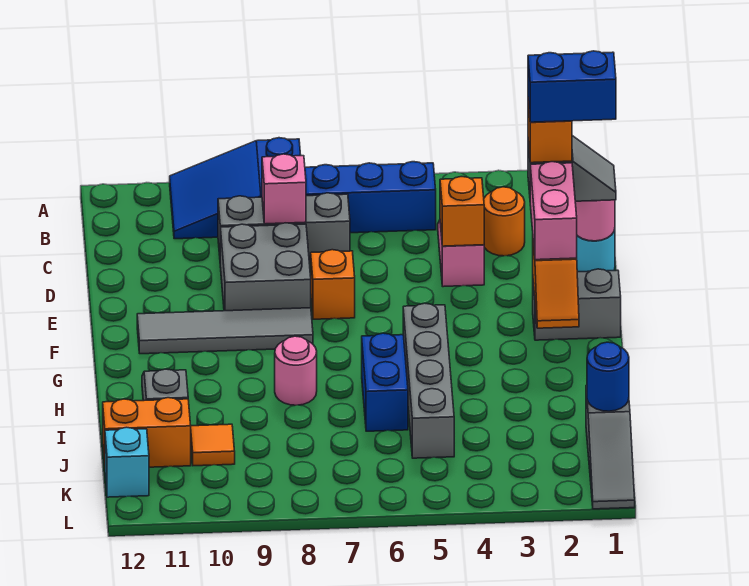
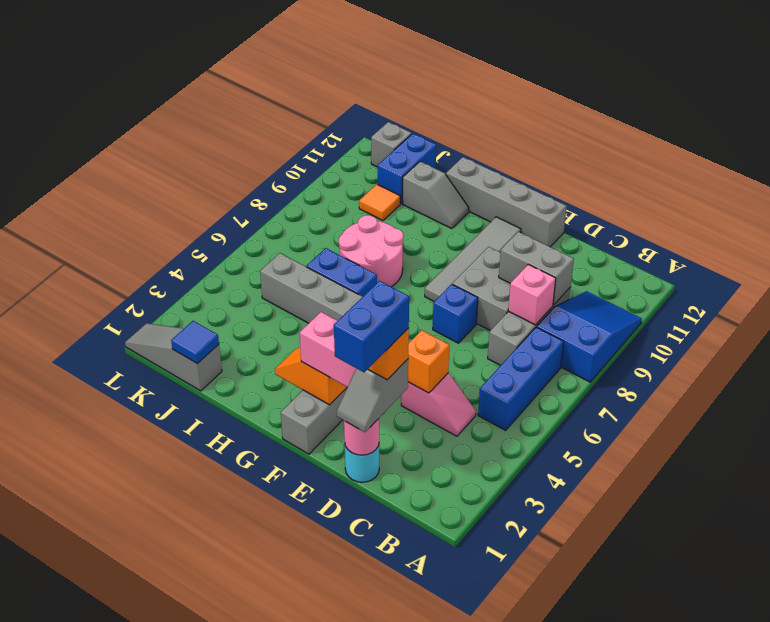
orange 1x1 round brick [484,187,525,256] -> none
none -> grey 1x2 brick [499,232,574,305]
orange 1x1 brick [311,250,355,319] -> blue 1x1 brick [433,284,478,343]
none -> grey 1x4 brick [446,157,567,247]
pink 1x1 round brick [275,336,317,405] -> pink 2x2 round brick [339,215,404,287]
blue 1x1 round brick [587,342,629,411] -> blue 1x1 tile [171,321,219,363]
orange 1x2 brick [103,398,191,467] -> blue 1x2 brick [378,134,436,203]
cyan 1x1 brick [105,427,149,497] -> grey 1x1 brick [371,122,412,167]

